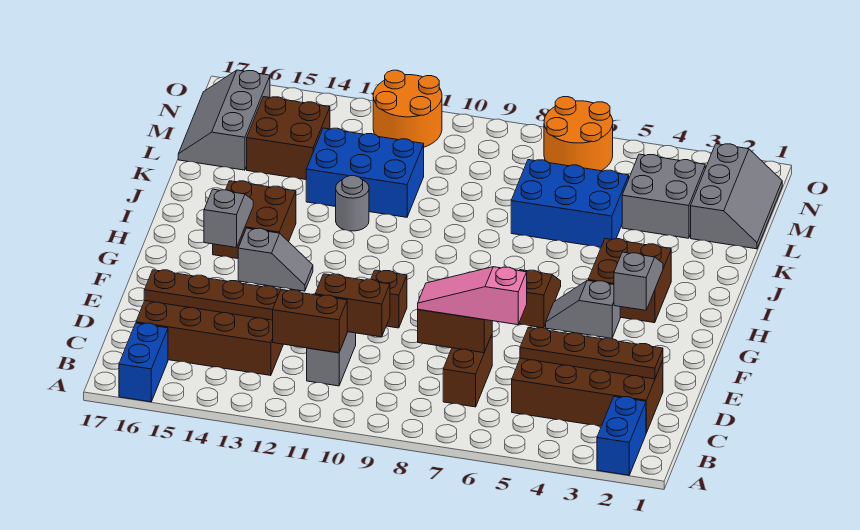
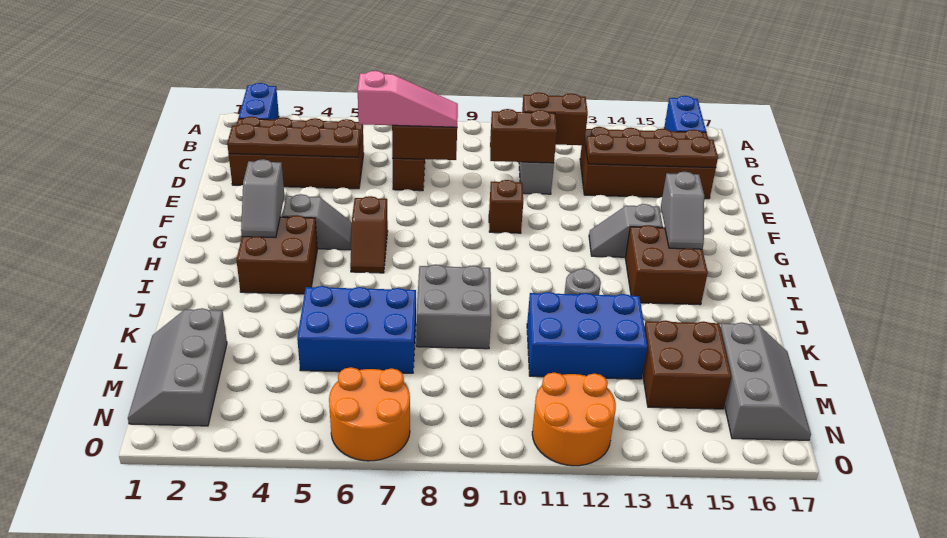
grey 2x2 brick [622,154,705,238] -> grey 2x2 brick moved to [416,265,491,349]

